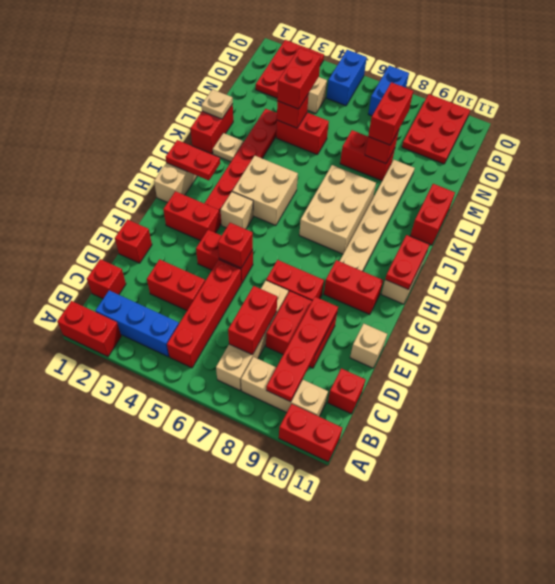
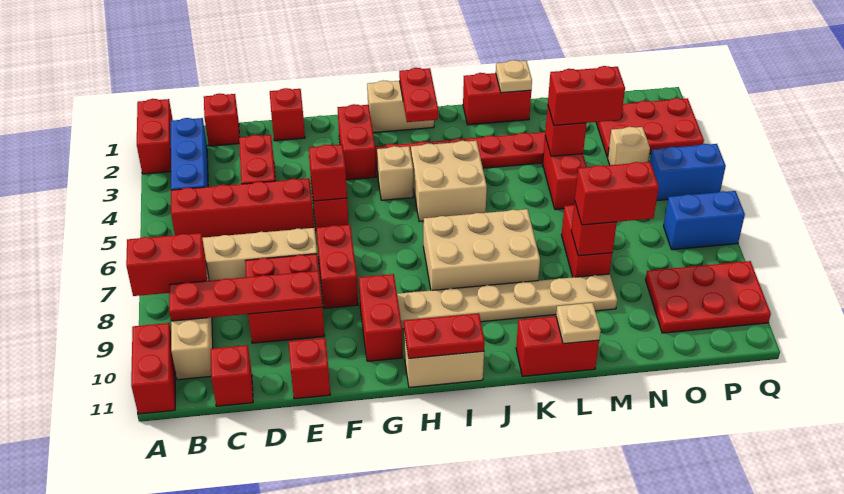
red 1x2 brick [228,286,277,355] -> red 1x2 brick moved to [126,233,207,296]
tan 1x1 brick [350,324,387,368] -> red 1x1 brick [289,338,330,399]
tan 1x1 plate [213,133,243,162] -> tan 1x1 plate moved to [556,303,601,344]

